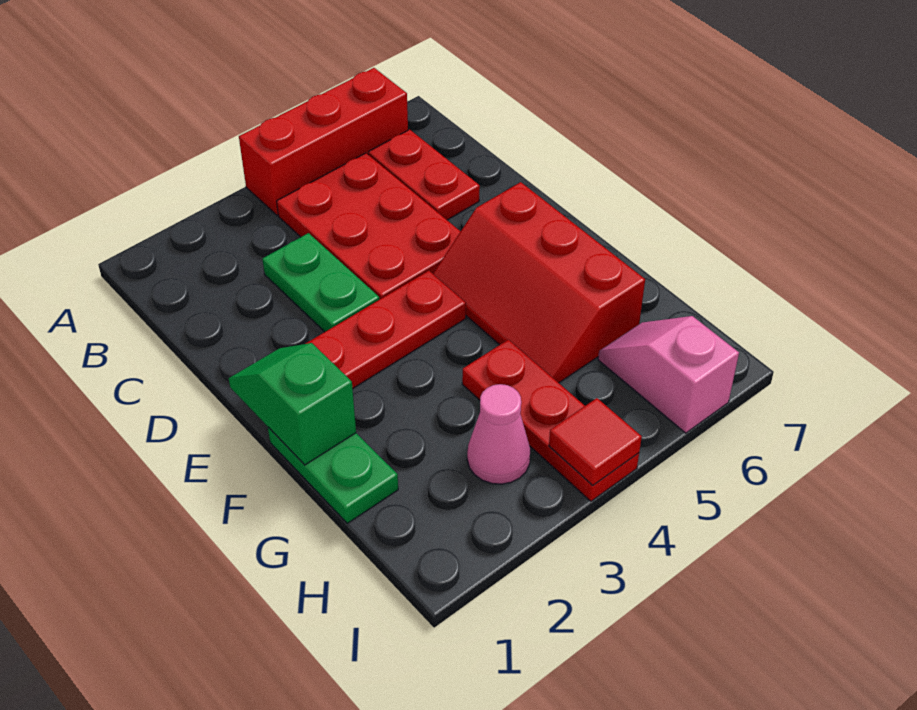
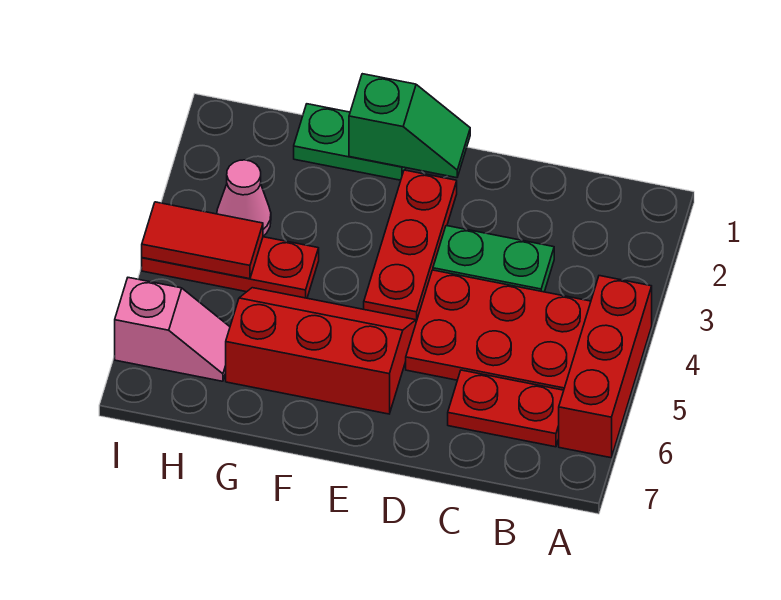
red 1x1 tile [549,398,642,485] -> red 1x2 tile [142,202,263,279]

